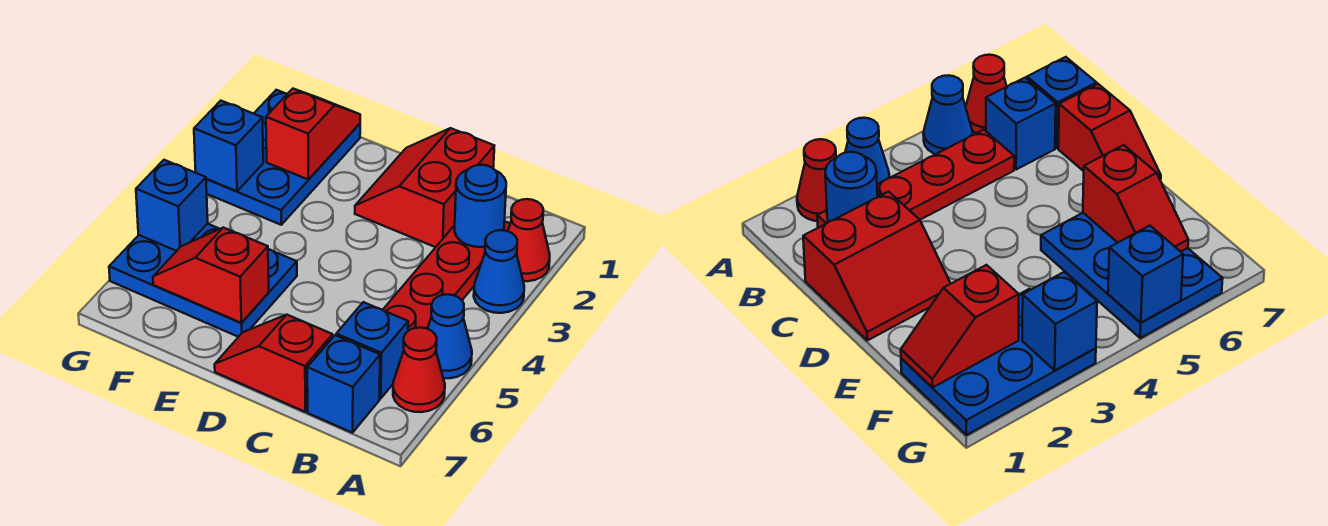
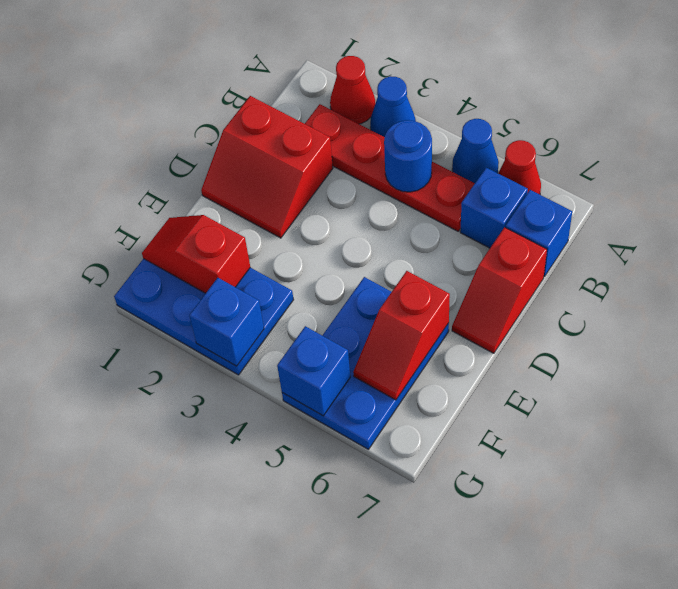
blue 1x1 round brick [454,165,506,247] -> blue 1x1 round brick moved to [384,120,432,192]

